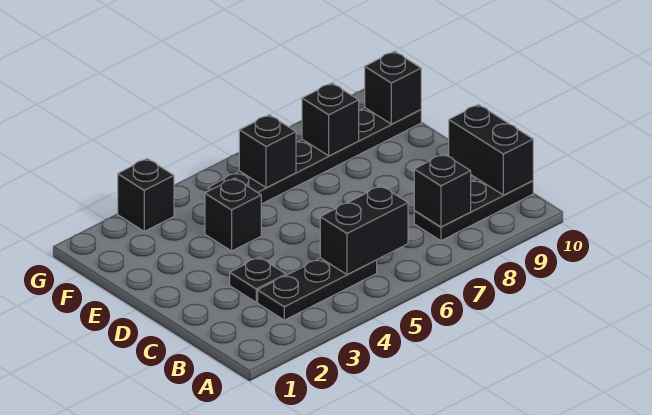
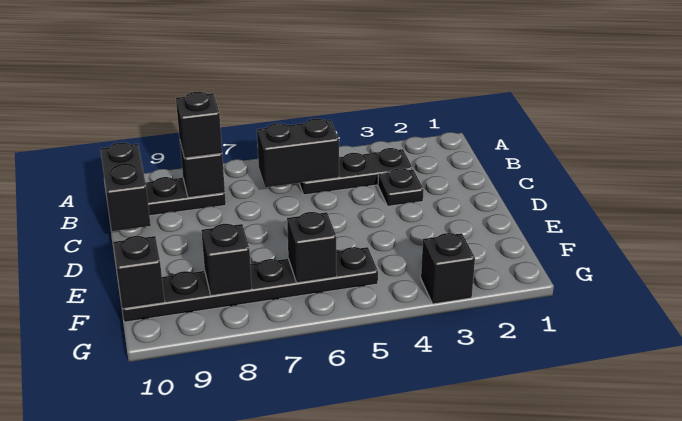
black 1x1 brick [205,178,261,251] -> black 1x1 brick moved to [176,92,222,158]

